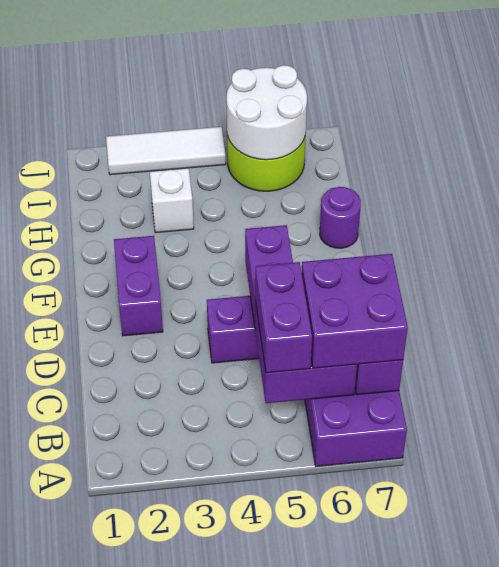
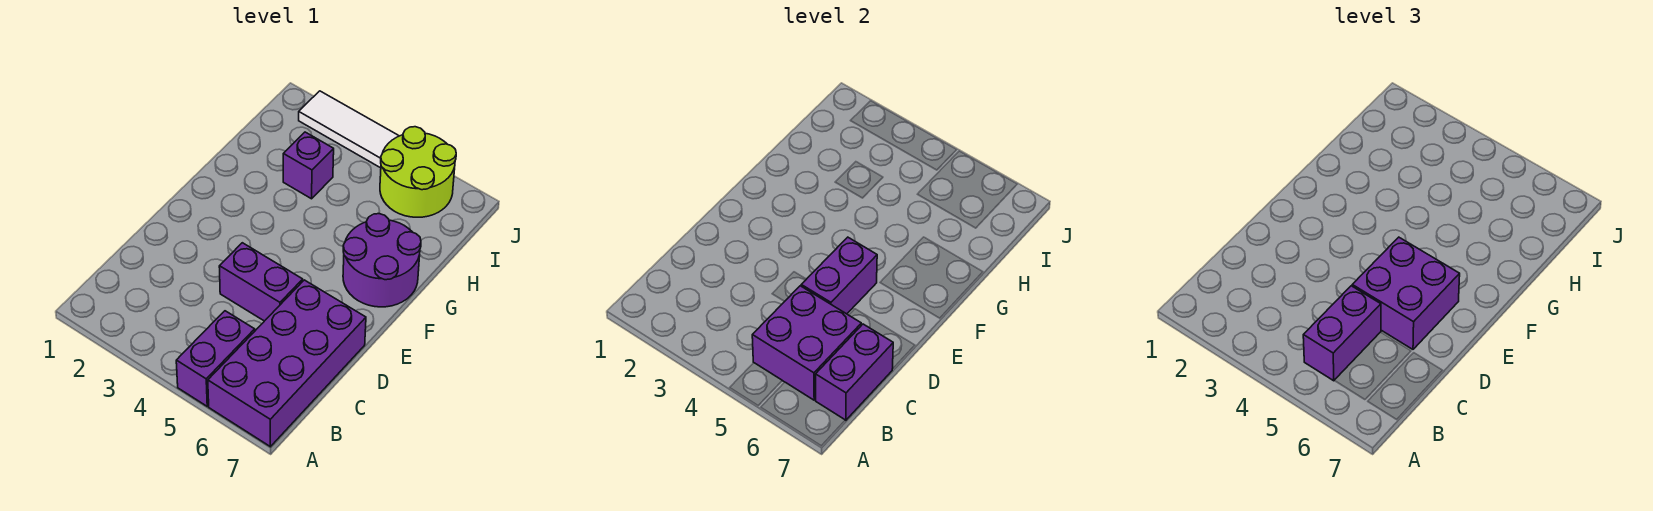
purple 2x2 brick [302,254,408,368] -> purple 2x2 brick moved to [1352,237,1460,349]
purple 1x2 brick [114,236,163,336] -> purple 1x2 brick moved to [176,311,255,406]
purple 1x1 round brick [320,187,361,248] -> purple 2x2 round brick [343,214,421,307]
white 1x1 brick [150,168,194,233] -> purple 1x1 brick [283,132,334,199]
white 2x2 round brick [227,65,307,160] -> none

